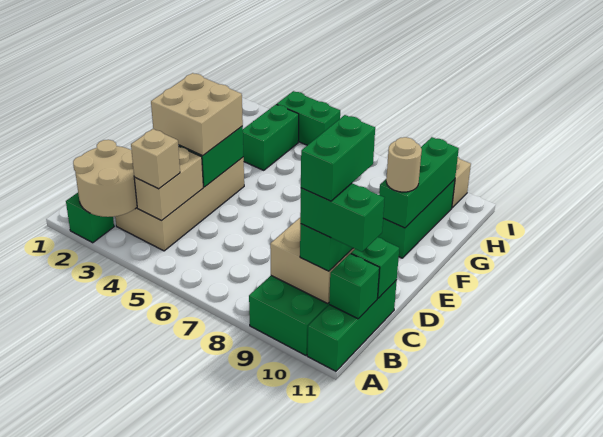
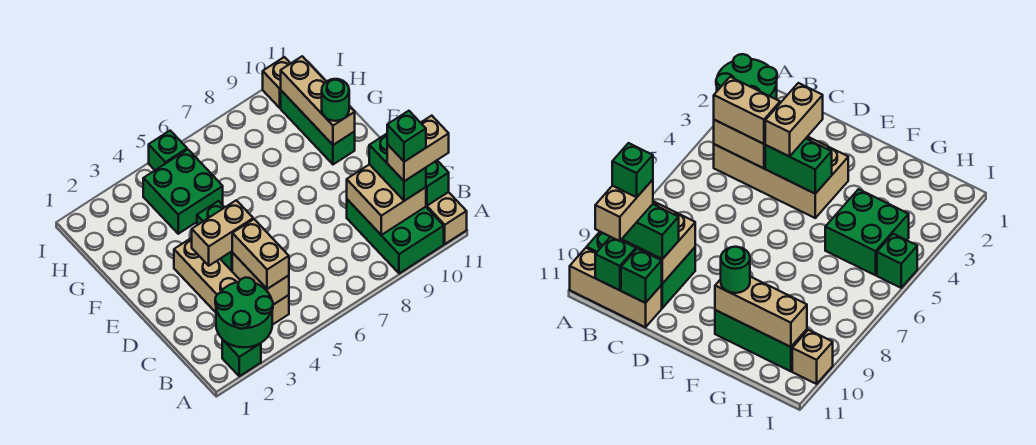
tan 2x2 round brick [73,140,137,217] -> green 2x2 round brick [215,277,273,347]
green 1x3 brick [307,280,397,371] -> tan 1x3 brick [426,192,467,244]
tan 1x1 brick [131,129,180,189] -> tan 1x2 brick [232,219,289,289]
green 1x2 brick [300,183,384,252] -> tan 1x2 brick [387,116,449,181]
green 1x2 brick [301,115,375,201] -> green 1x1 brick [387,111,426,162]
tan 2x2 brick [151,73,243,156] -> tan 1x2 brick [192,200,253,266]
green 1x3 brick [379,137,459,228] -> tan 1x3 brick [281,56,355,145]
tan 1x1 round brick [386,137,422,192] -> green 1x1 round brick [322,79,349,121]
green 1x2 brick [243,104,299,170] -> green 2x2 brick [143,149,223,234]
green 1x2 brick [277,91,340,145] -> green 1x1 brick [149,131,187,170]

